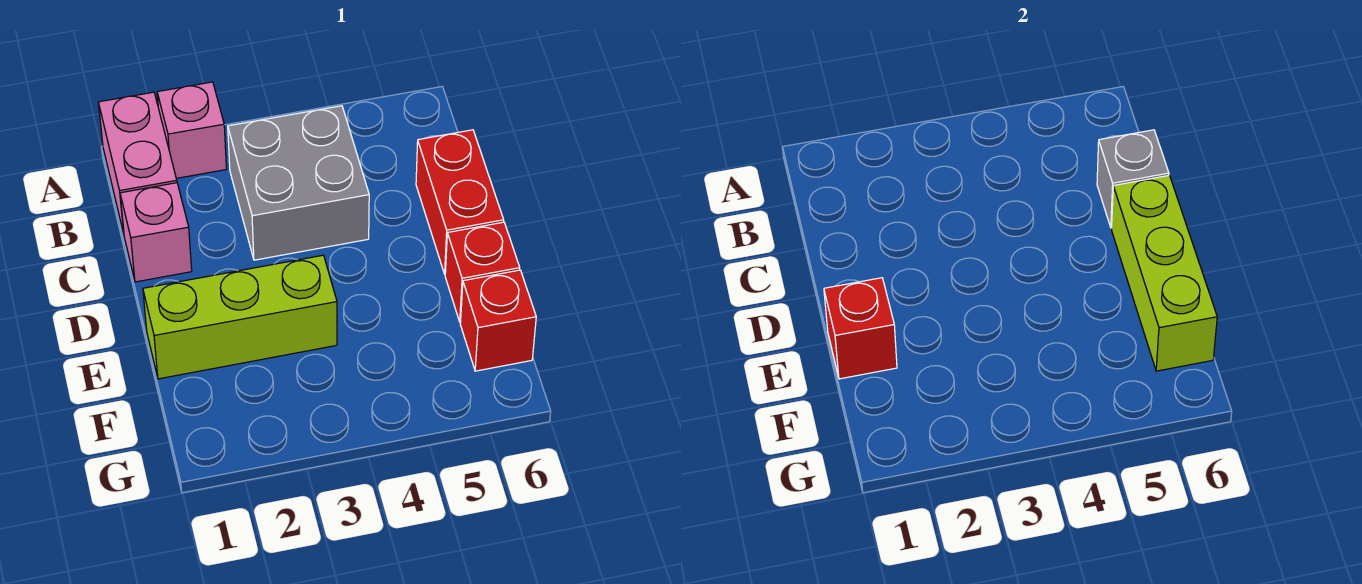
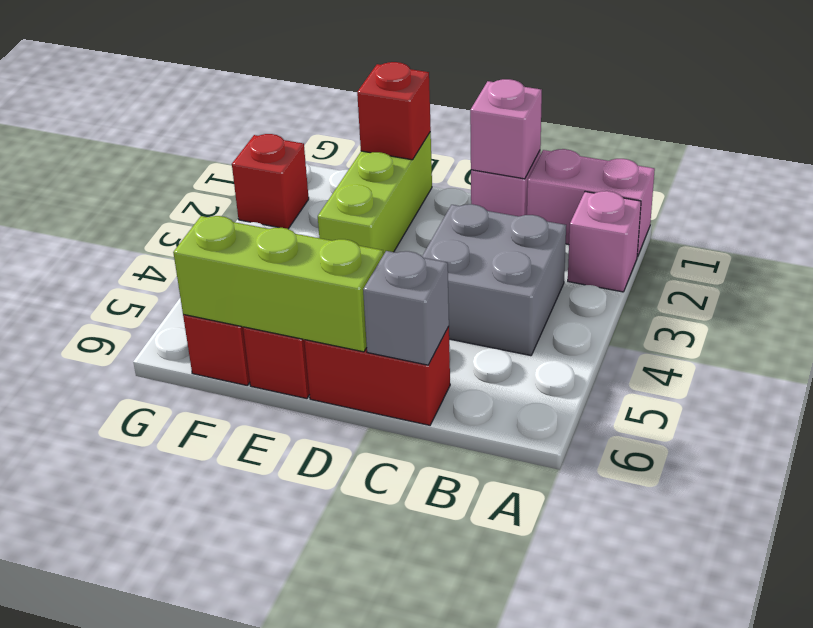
none -> pink 1x1 brick [470,79,542,179]
none -> red 1x1 brick [232,134,309,229]

